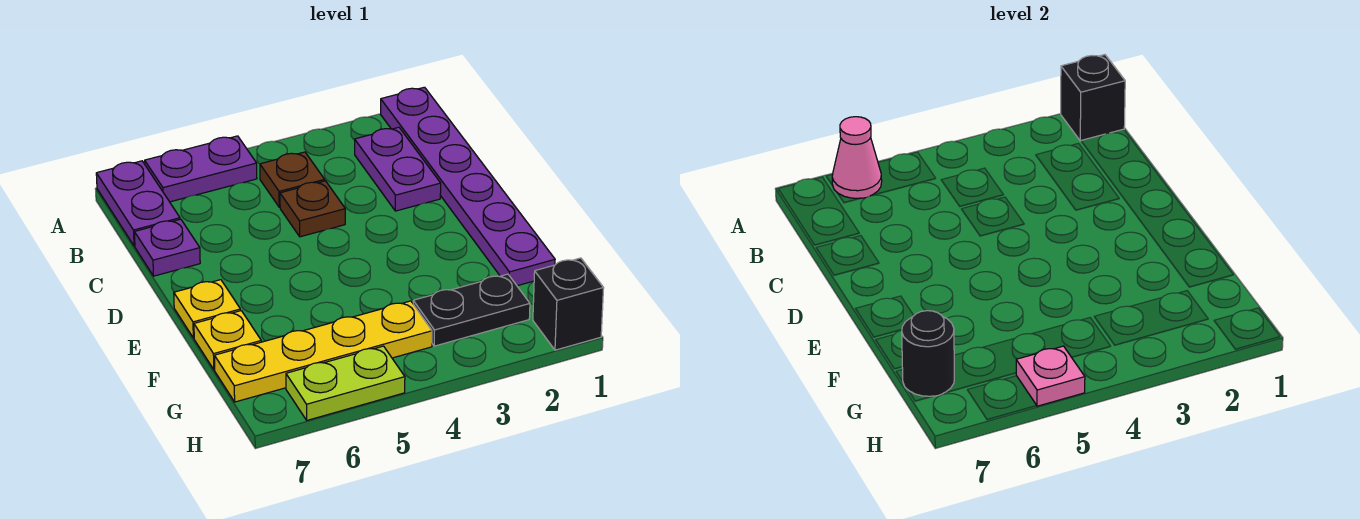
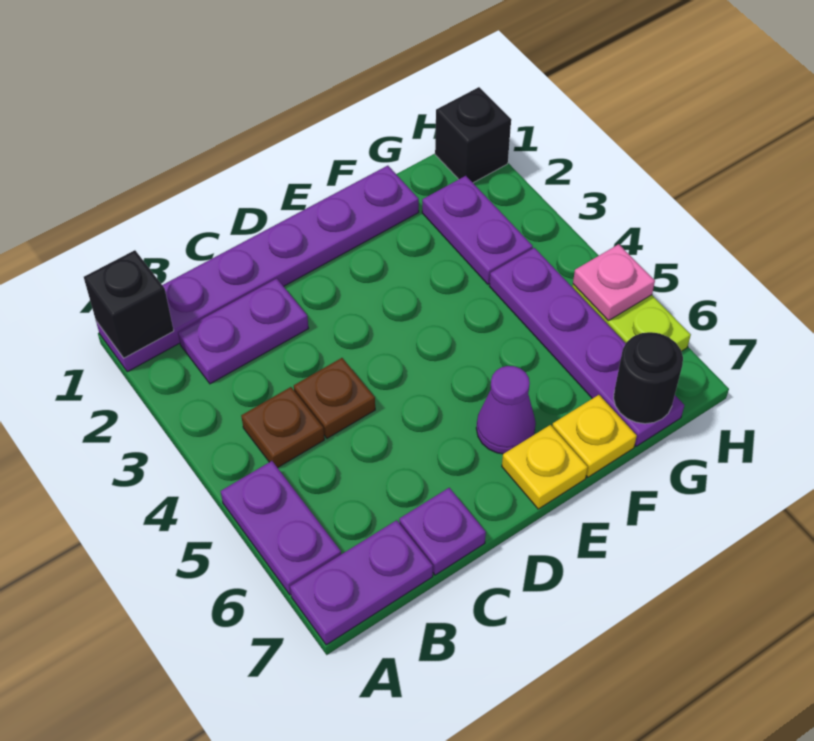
pink 1x1 cone [832,117,882,198] -> none
none -> purple 1x1 cone [476,366,536,454]
black 1x2 plate [413,274,530,346] -> purple 1x2 plate [422,176,533,284]
yellow 1x4 plate [214,301,432,402] -> purple 1x4 plate [489,248,684,446]

